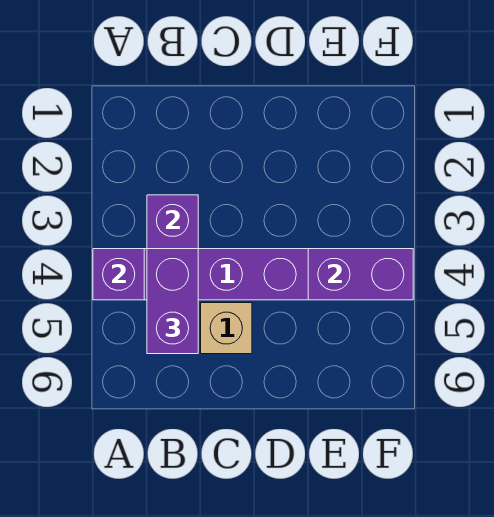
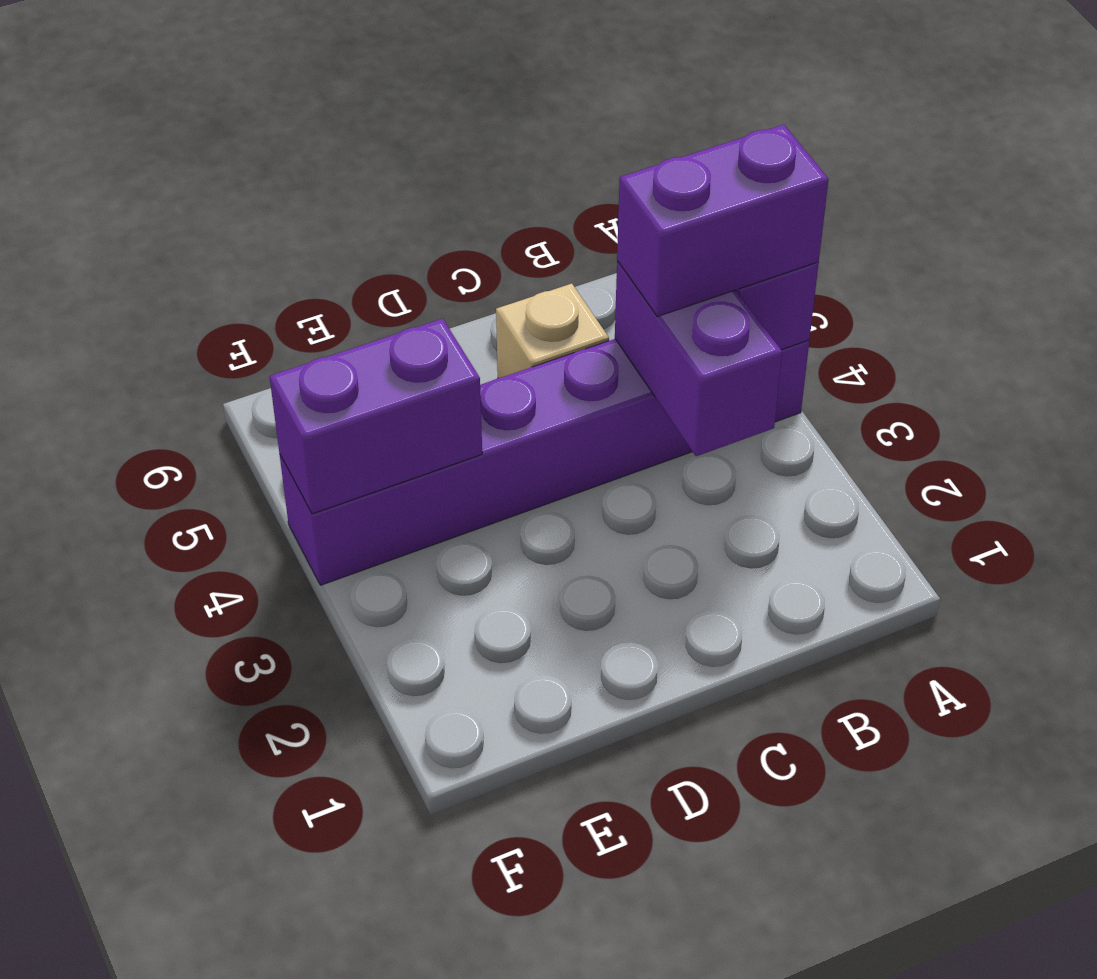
purple 1x2 brick [147,249,198,354] -> purple 1x2 brick turned to [617,125,829,317]

